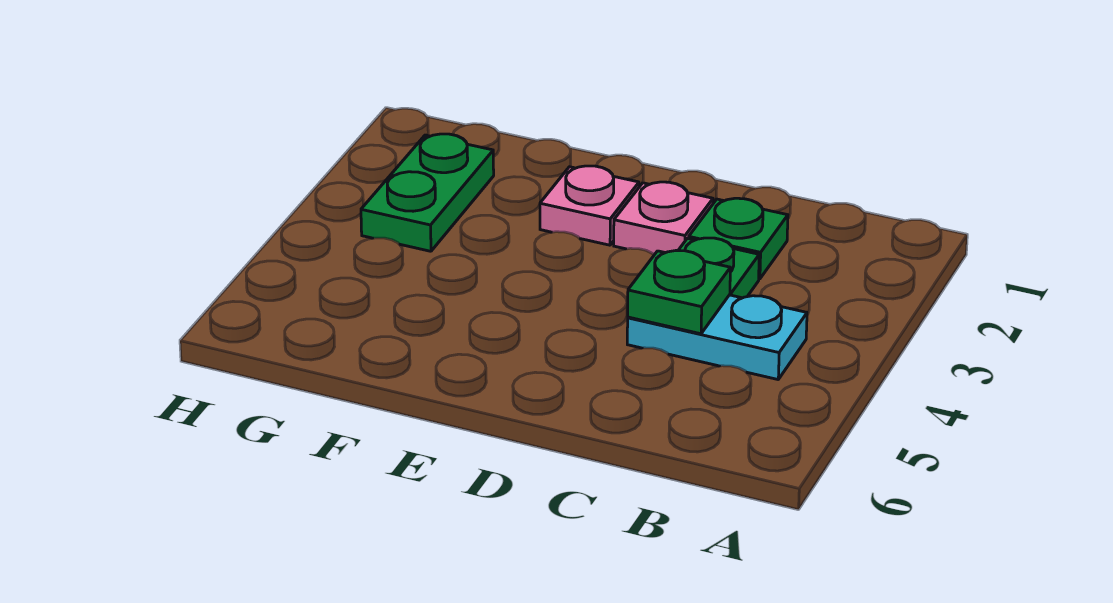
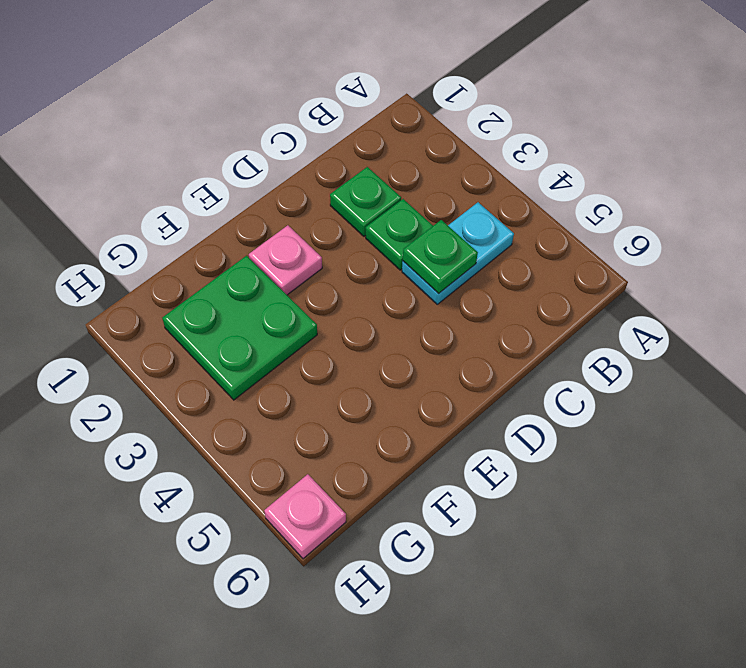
pink 1x1 plate [614,182,713,255] -> pink 1x1 plate moved to [264,474,346,559]
green 1x2 plate [361,134,494,251] -> green 2x2 plate [162,256,317,400]

